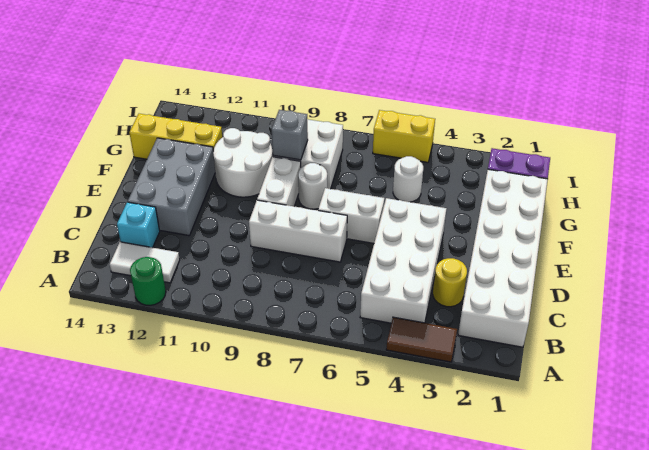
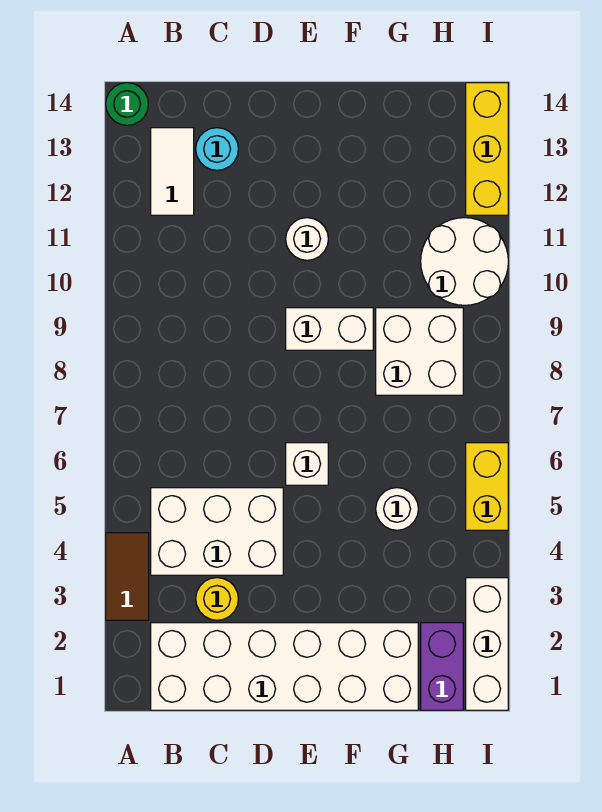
green 1x1 round brick [130,257,166,305] -> green 1x1 round brick moved to [106,83,148,125]
white 2x4 brick [360,198,447,323] -> white 2x3 brick [151,488,283,575]
cyan 1x1 brick [117,202,160,248] -> cyan 1x1 round brick [196,128,238,170]
white 1x3 brick [249,200,347,262] -> white 1x3 brick moved to [466,578,508,710]
grey 2x3 brick [128,138,215,236] -> none
white 1x2 brick [318,188,384,243] -> white 1x1 brick [286,443,328,485]
white 1x1 round brick [298,163,327,209] -> white 1x1 round brick moved to [286,218,328,260]
white 2x2 round brick [213,128,273,197] -> white 2x2 round brick moved to [421,218,508,305]
grey 1x1 brick [272,110,308,160] -> none
yellow 1x3 brick [129,114,222,159] -> yellow 1x3 brick moved to [466,83,508,215]

